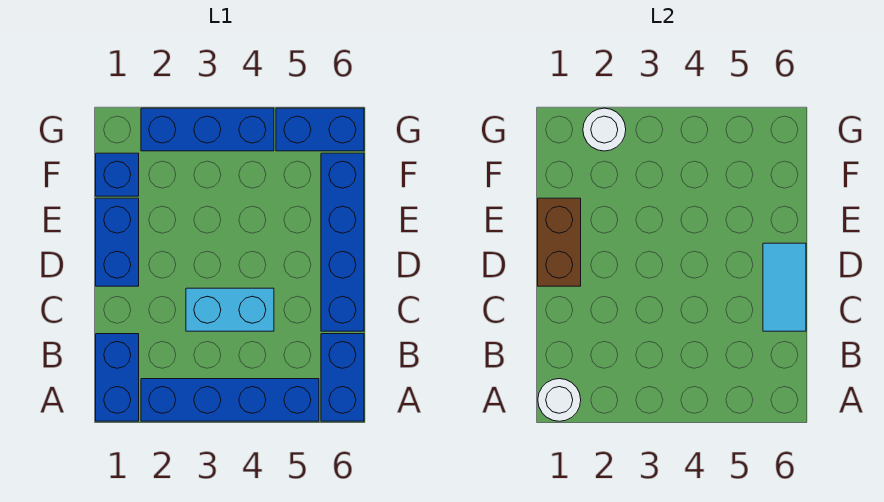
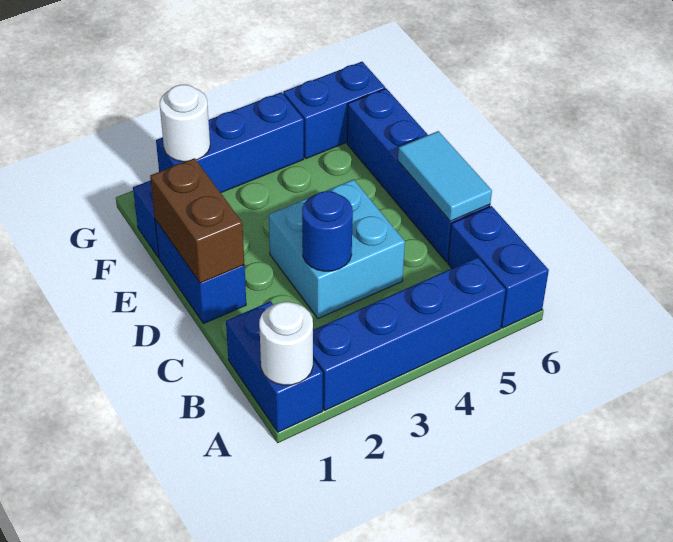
cyan 1x2 brick [186,288,274,331] -> cyan 2x2 brick [269,180,405,318]
none -> blue 1x1 round brick [302,191,353,271]

